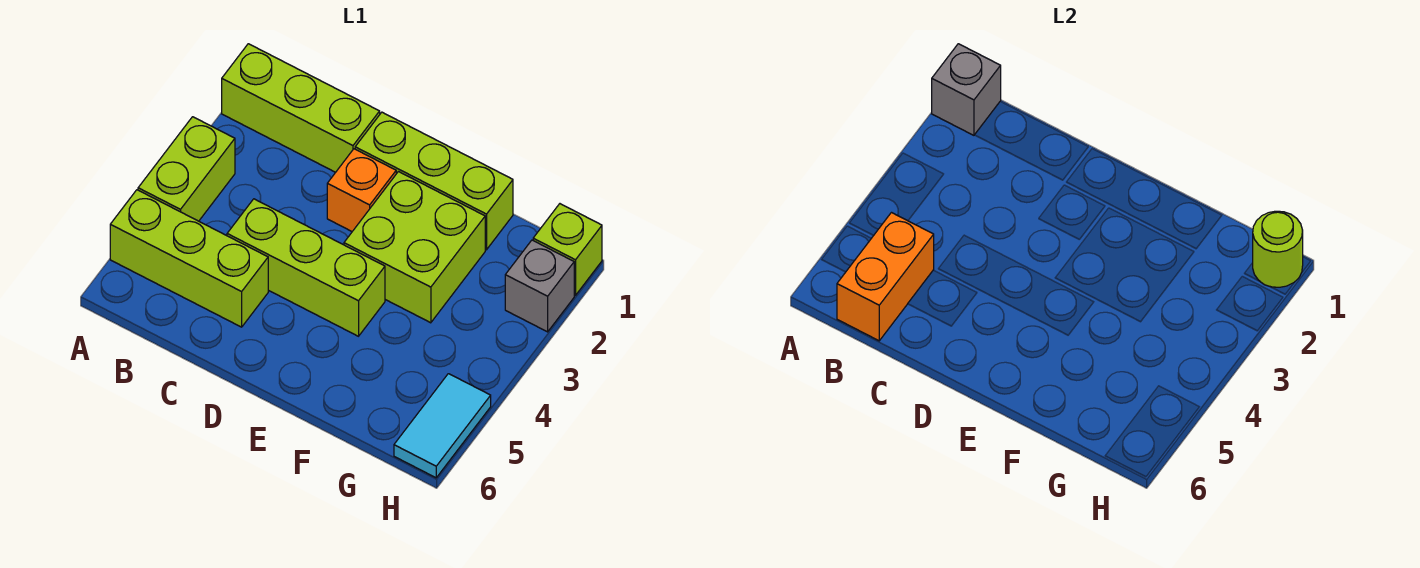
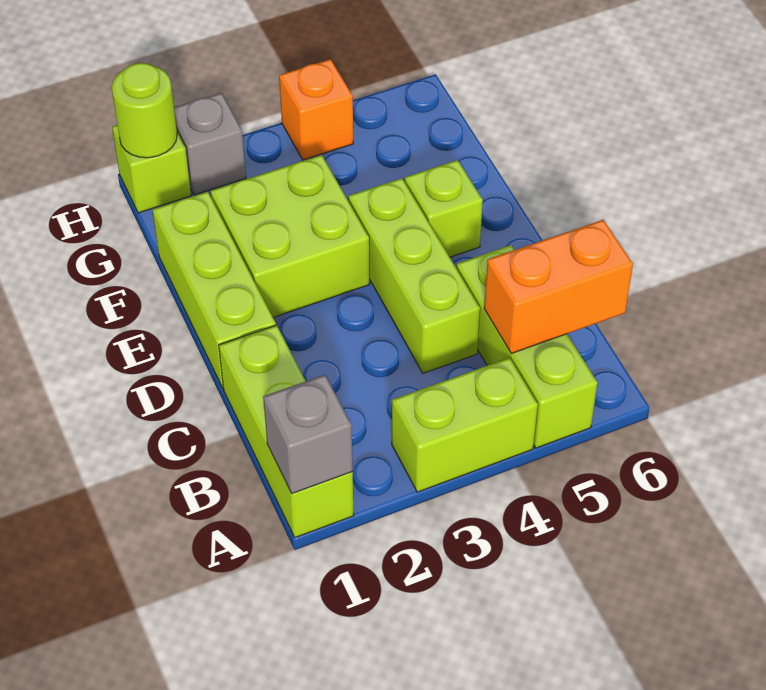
orange 1x1 brick [327,149,396,231] -> orange 1x1 brick moved to [279,59,353,160]
none -> lime 1x1 brick [405,160,483,257]
cyan 1x2 tile [394,374,491,478] -> none

